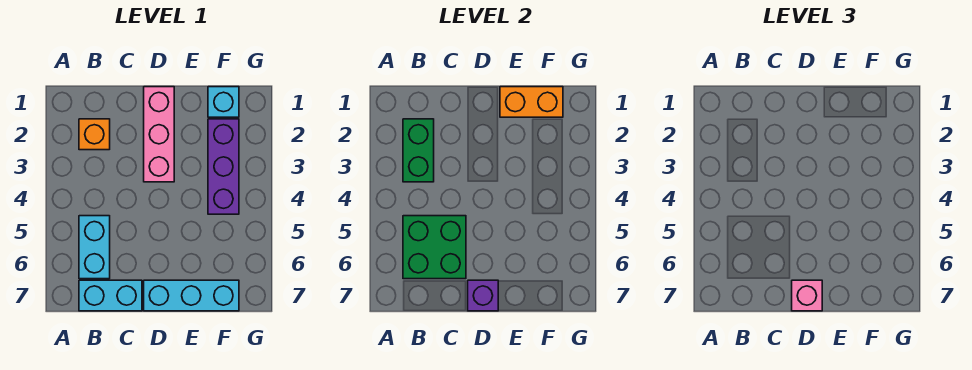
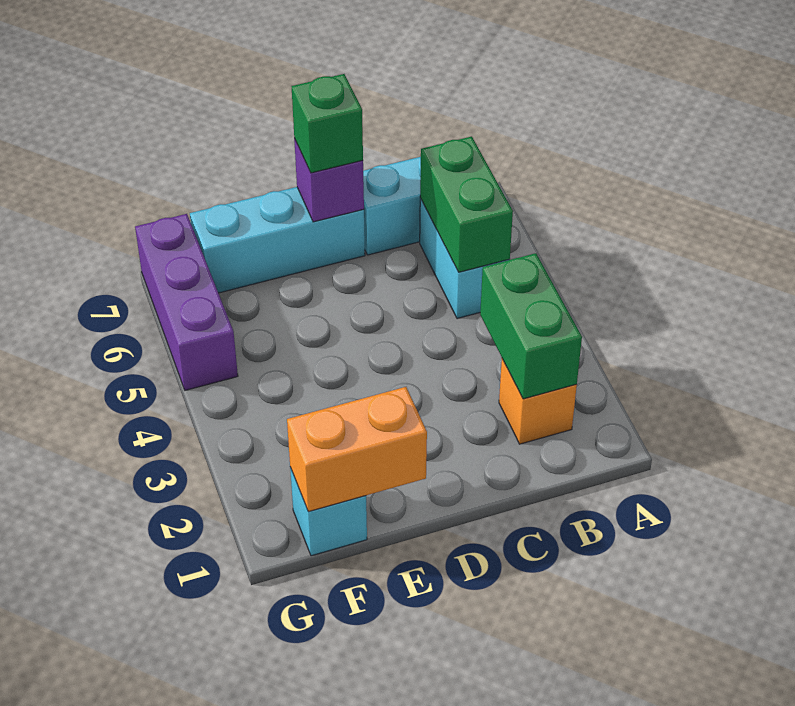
green 2x2 brick [403,216,466,279] -> green 1x2 brick [420,136,513,272]
pink 1x3 brick [144,87,174,182] -> none
pink 1x1 brick [792,280,822,311] -> green 1x1 brick [292,74,363,173]
purple 1x3 brick [208,119,239,214] -> purple 1x3 brick moved to [135,214,238,390]

